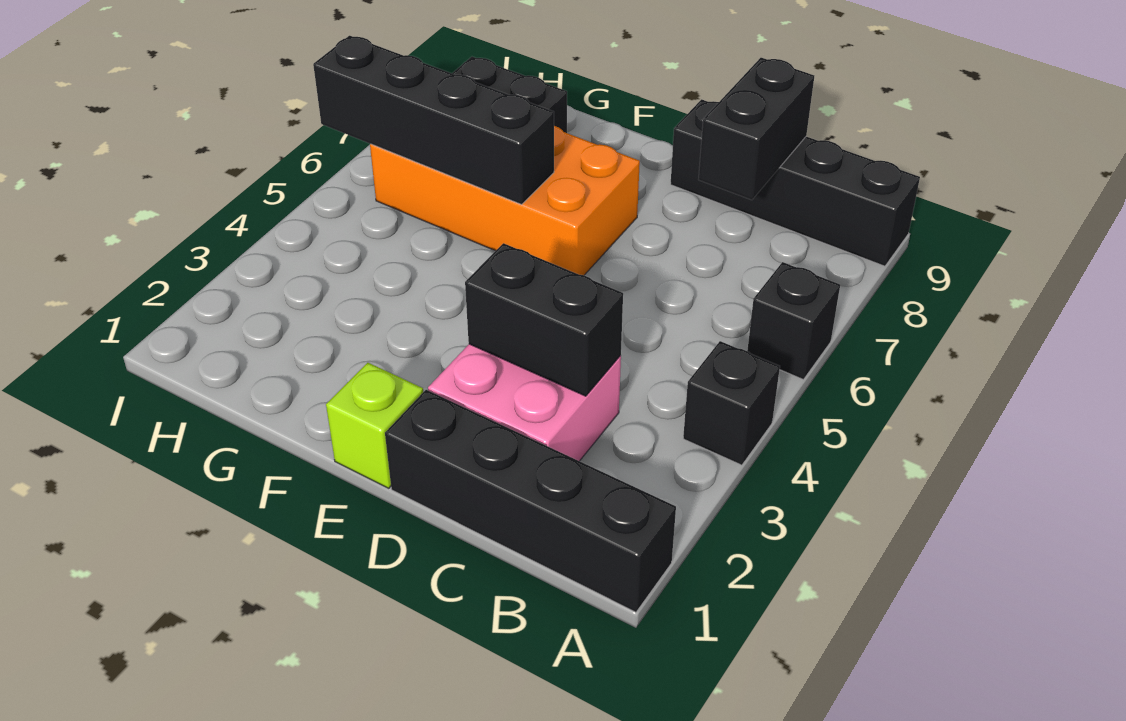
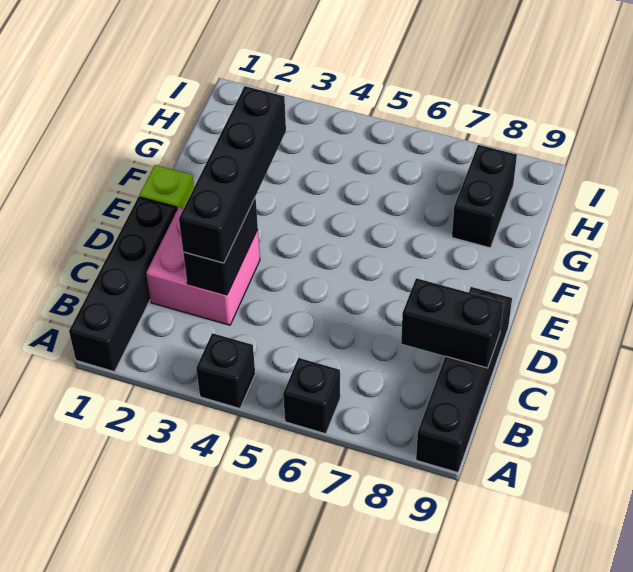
orange 2x4 brick [370,126,640,275] -> none
black 1x4 brick [313,36,554,204] -> black 1x4 brick moved to [179,86,286,263]

